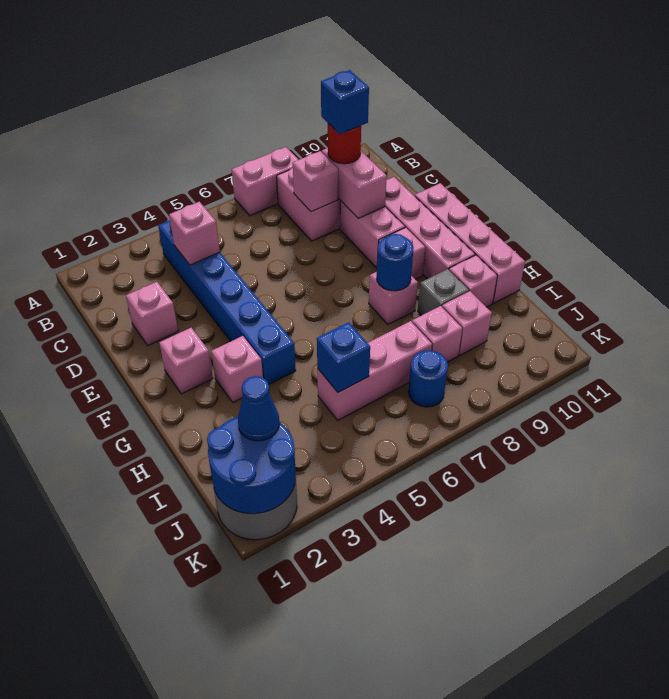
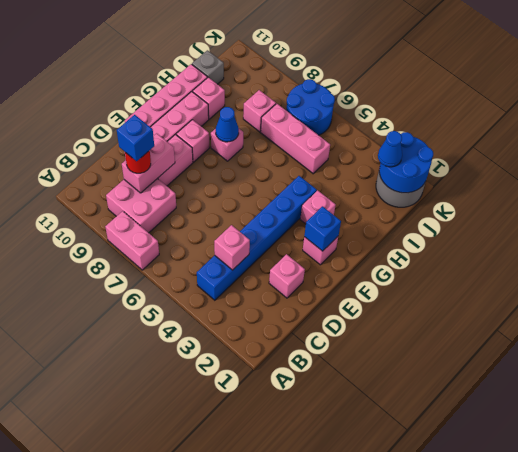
pink 1x1 brick [293,151,338,212] -> none
blue 1x1 round brick [377,234,413,291] -> blue 1x1 cone [216,107,239,142]
grey 1x1 brick [418,269,469,315] -> grey 1x1 brick moved to [192,50,224,84]
blue 1x1 brick [317,322,370,392] -> blue 1x1 brick moved to [304,206,341,251]
pink 1x1 brick [442,291,492,355] -> none
blue 1x1 round brick [408,350,448,407] -> blue 2x2 round brick [286,79,335,135]

